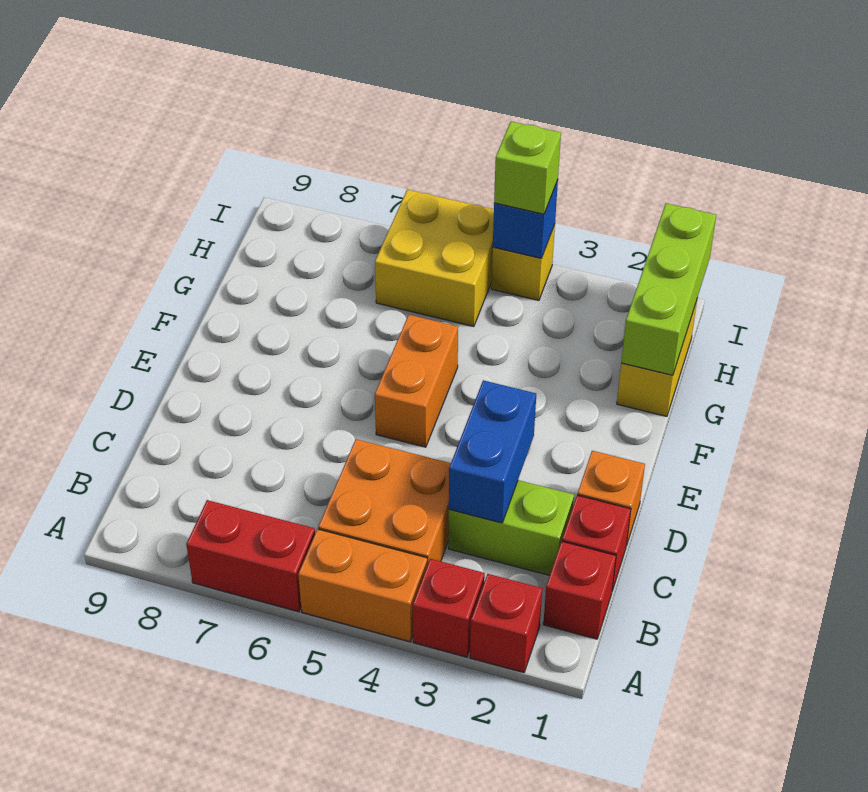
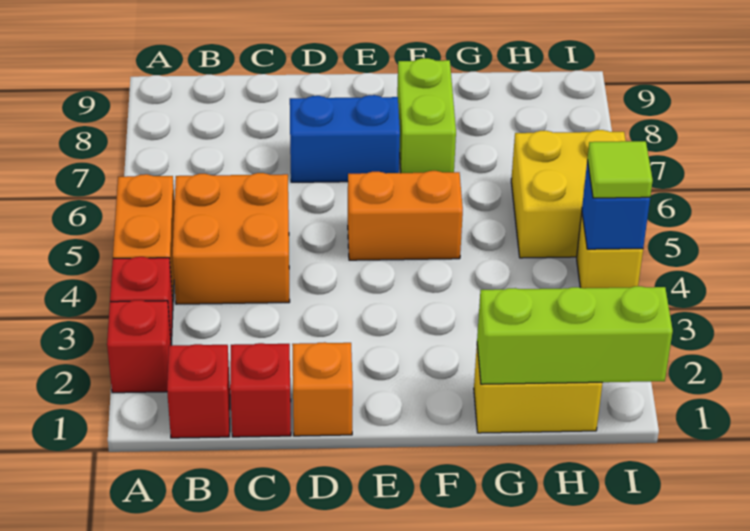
red 1x2 brick [186,500,315,612] -> none
lime 1x2 brick [448,480,574,575] -> lime 1x2 brick moved to [397,58,456,173]
blue 1x2 brick [449,380,536,523] -> blue 1x2 brick moved to [290,95,400,182]
lime 1x1 brick [494,122,561,214] -> lime 1x1 tile [587,141,653,198]

